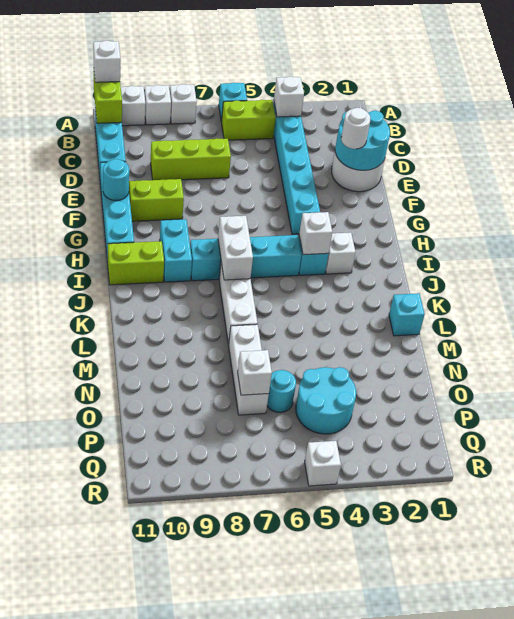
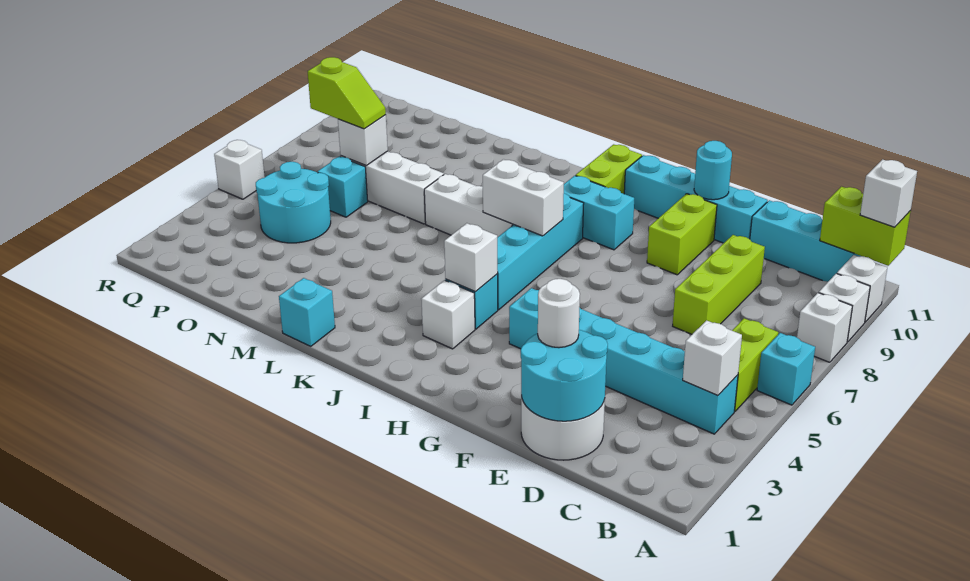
cyan 1x1 round brick [267,370,296,412] -> cyan 1x1 brick [318,157,368,217]
none -> lime 1x2 slope [308,57,386,129]

